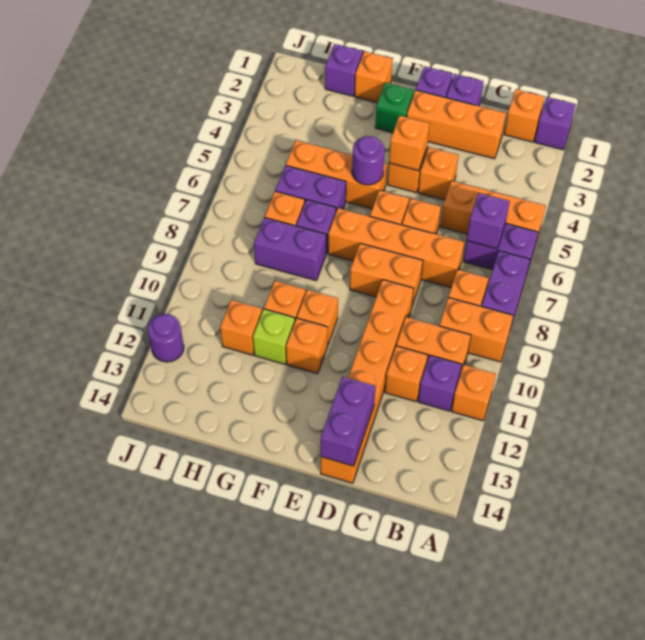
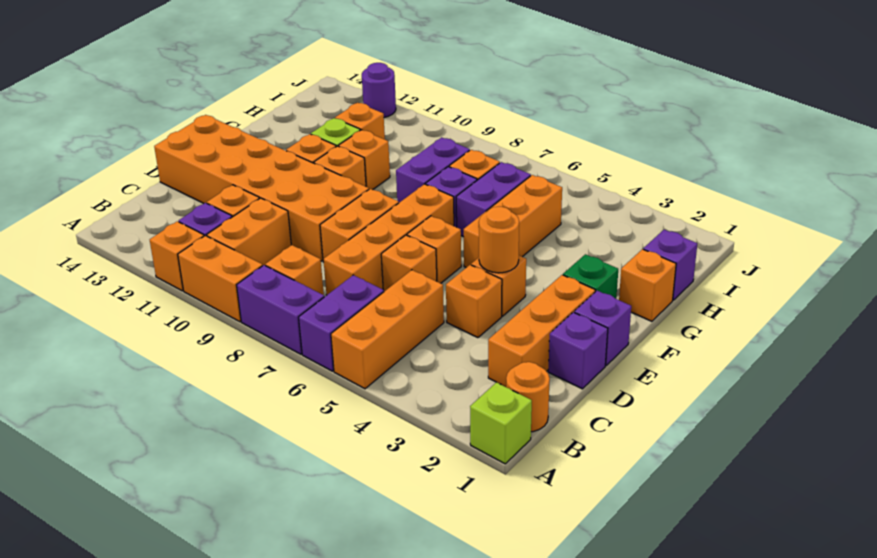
purple 1x1 brick [535,97,576,150] -> lime 1x1 brick [470,382,532,464]
orange 1x2 brick [439,298,513,362] -> orange 1x2 brick turned to [178,236,263,322]
orange 1x1 brick [504,89,545,142] -> orange 1x1 round brick [506,362,550,432]
purple 1x1 brick [467,193,510,249] -> none
orange 1x6 brick [321,280,414,483] -> orange 2x6 brick [154,115,369,261]
purple 1x2 brick [321,377,375,466] -> none
orange 1x1 brick [389,116,430,171] -> orange 1x1 round brick [479,207,519,273]
purple 1x1 round brick [352,136,385,185] -> none

